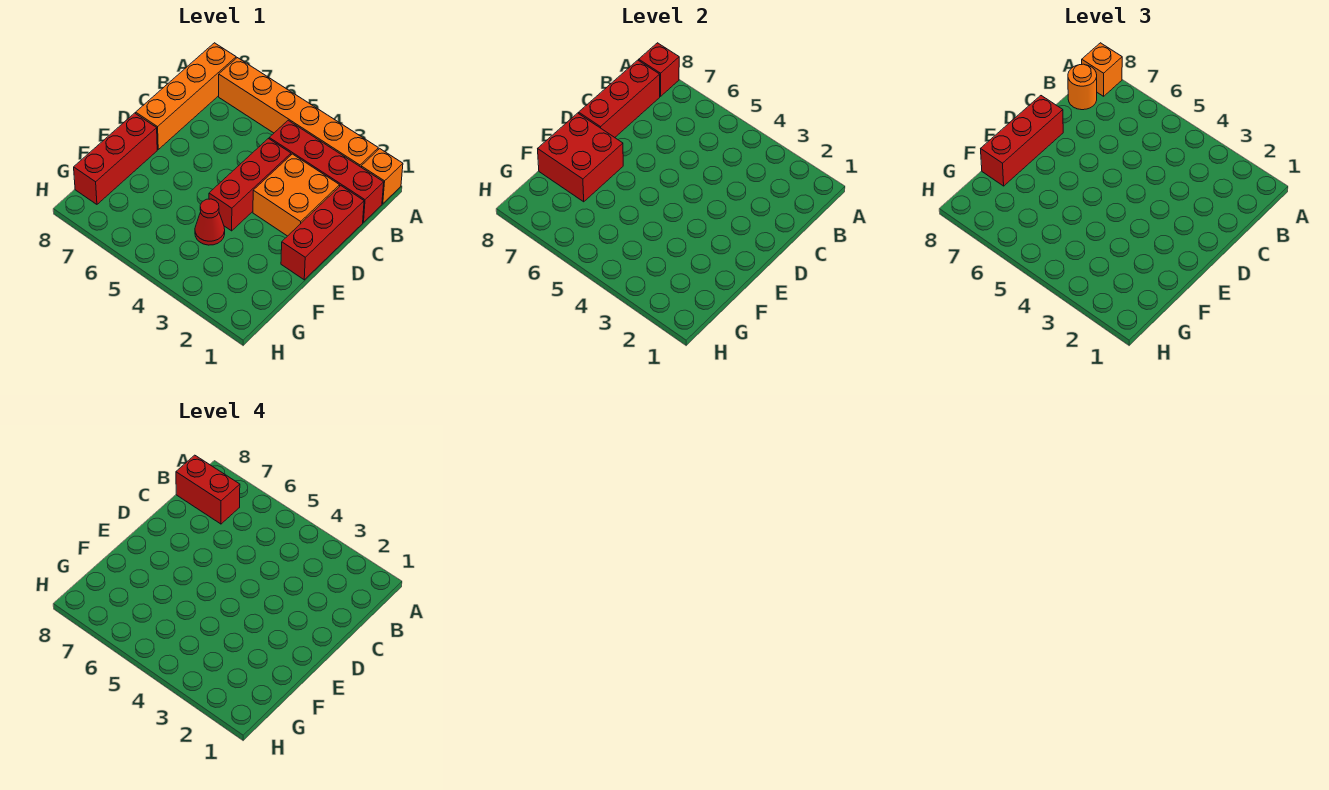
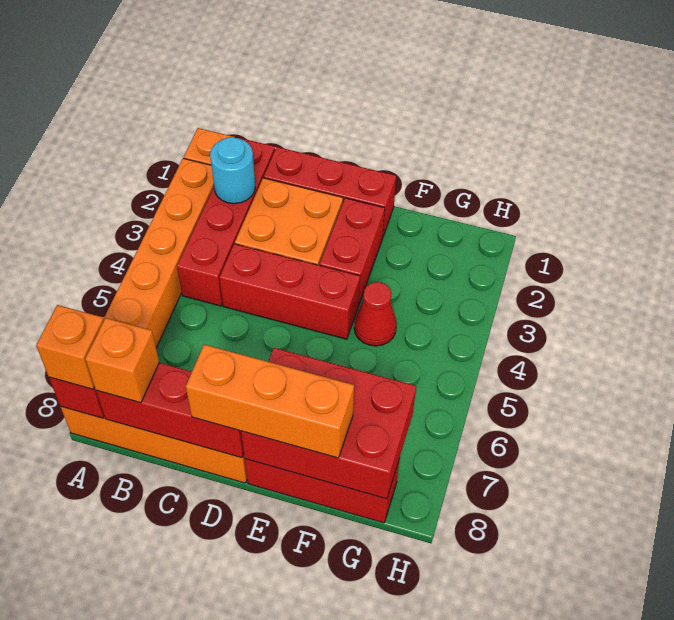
none -> cyan 1x1 round brick [210,137,255,204]
red 1x2 brick [176,455,240,524] -> red 1x2 brick moved to [320,198,385,304]
orange 1x1 round brick [1068,64,1097,110] -> orange 1x1 brick [85,318,159,403]
red 1x3 brick [981,96,1063,186] -> orange 1x3 brick [186,345,354,458]
red 2x2 brick [538,113,623,202] -> red 2x3 brick [241,348,416,499]

